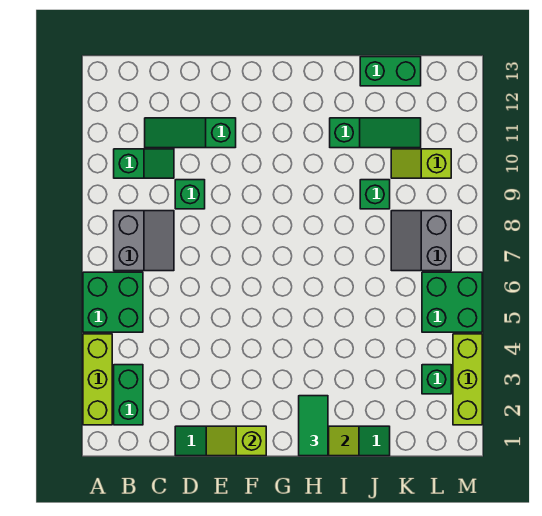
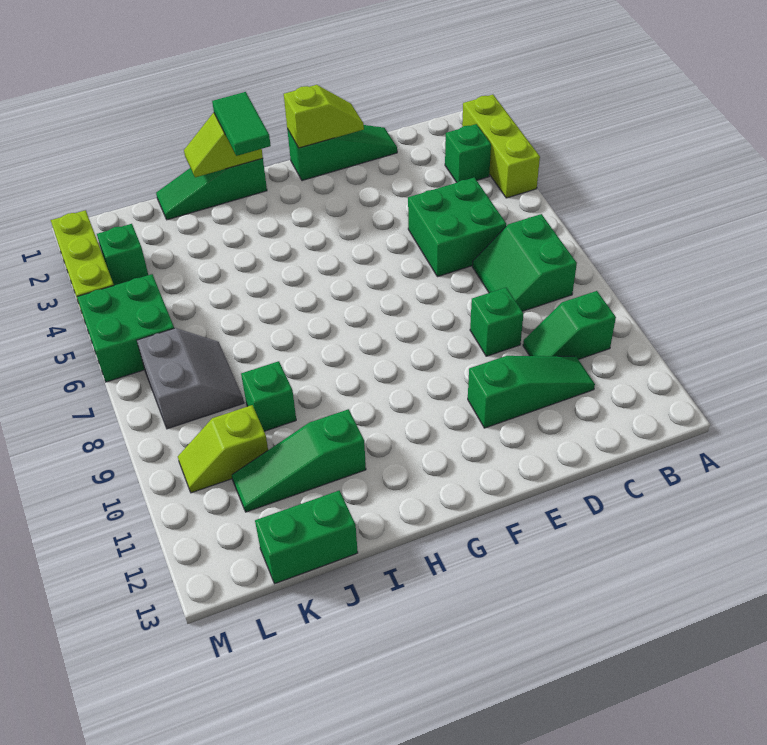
green 2x2 brick [83,272,143,332] -> green 2x2 brick moved to [408,177,506,277]
green 1x2 brick [114,365,143,425] -> green 1x1 brick [445,124,491,182]
grey 2x2 slope [114,211,174,271] -> green 2x2 slope [472,214,577,311]
lime 1x2 slope [391,149,451,178] -> lime 1x2 slope turned to [178,405,268,493]

